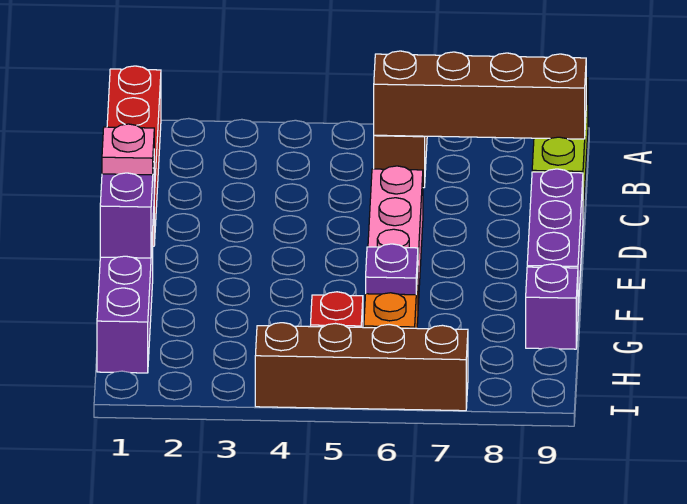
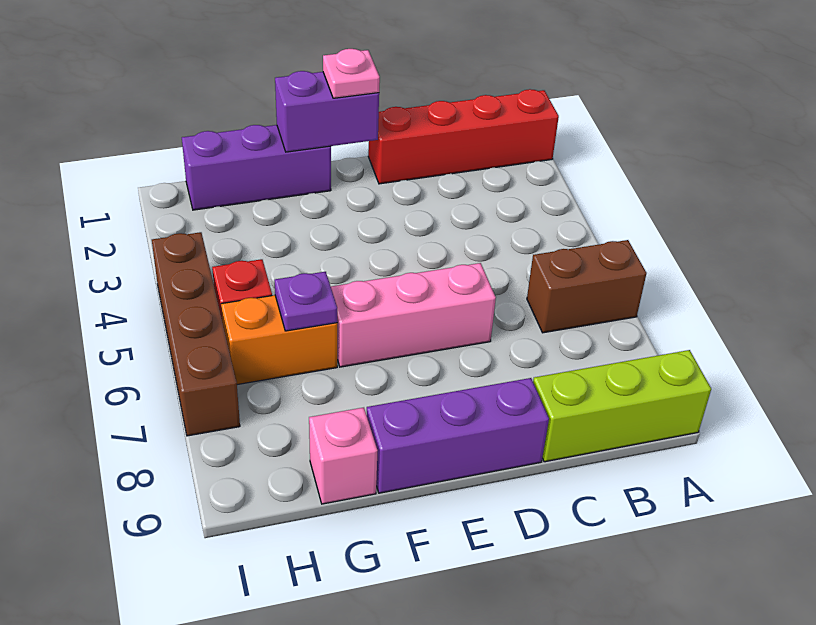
brown 1x4 brick [374,51,586,139] -> none
purple 1x1 brick [526,264,578,349] -> pink 1x1 brick [309,408,378,504]

